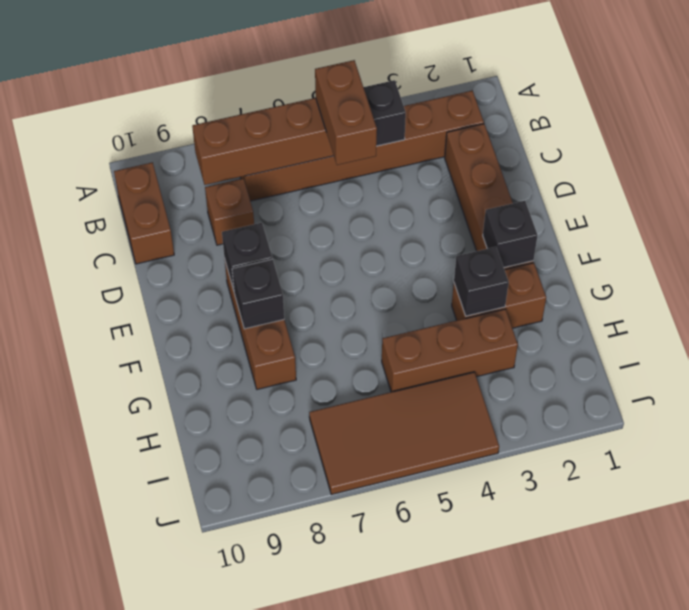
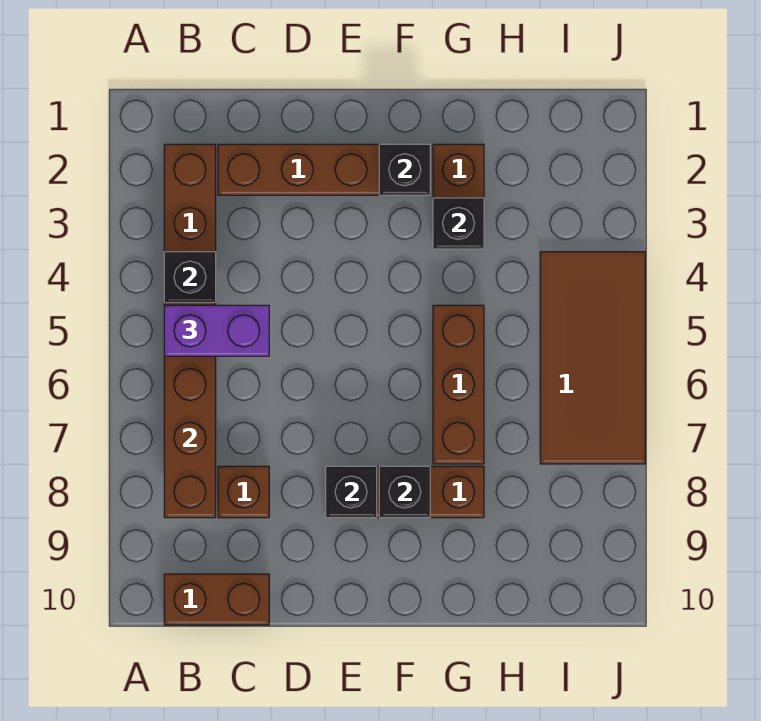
brown 1x2 brick [315,60,377,165] -> purple 1x2 brick [164,305,269,356]
brown 1x3 brick [382,309,518,392] -> brown 1x3 brick moved to [433,305,484,464]

